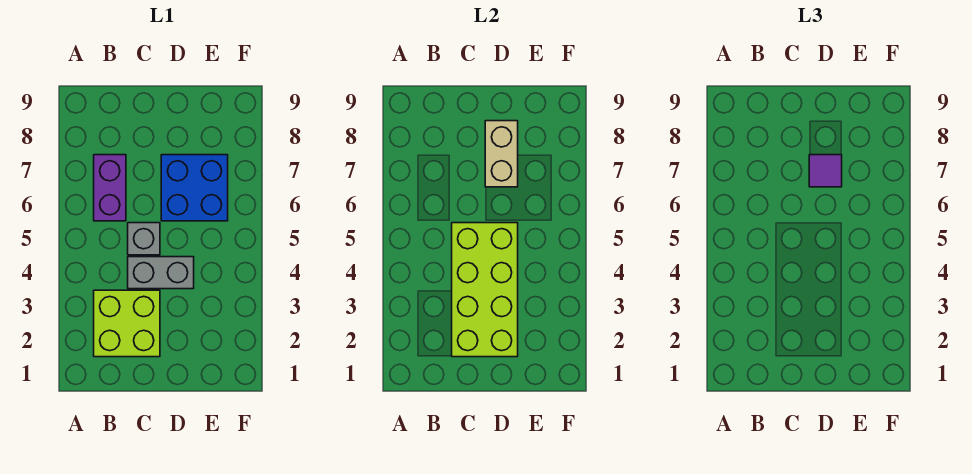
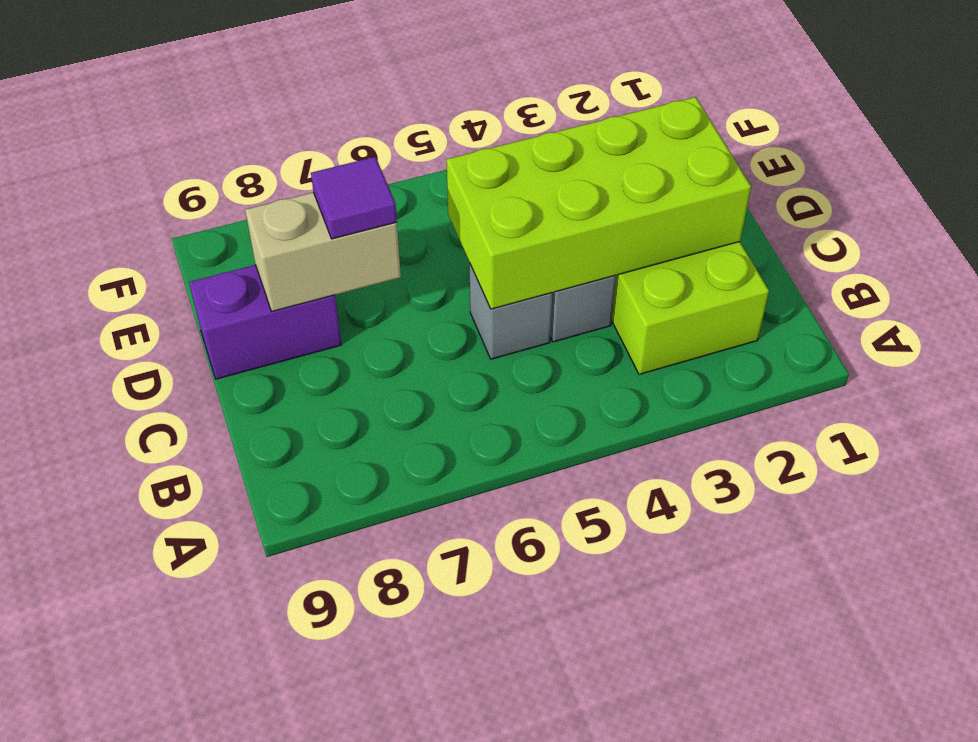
purple 1x2 brick [94,155,126,221] -> purple 1x2 brick moved to [189,265,341,379]
blue 2x2 brick [161,155,228,221] -> none

